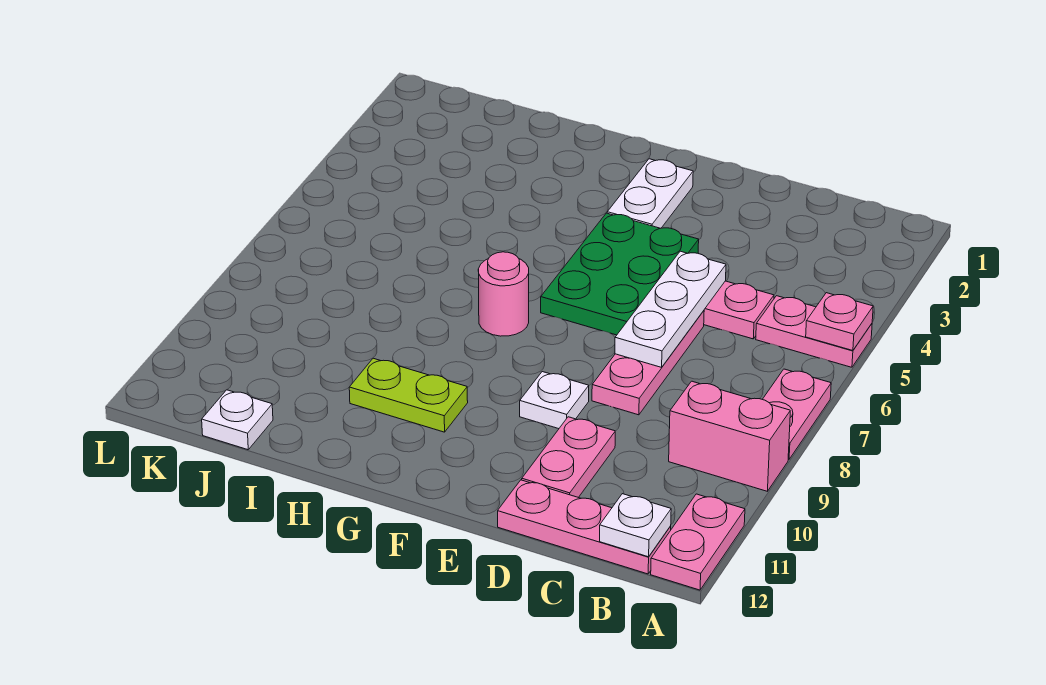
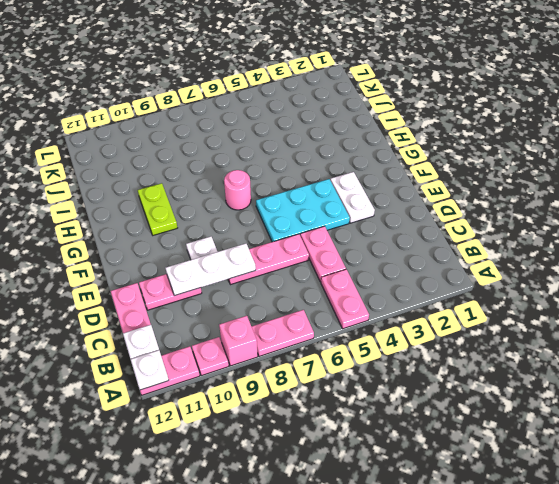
pink 1x1 plate [806,293,873,351] -> pink 1x1 plate moved to [192,337,229,376]
pink 1x2 brick [669,381,790,491] -> pink 1x1 brick [219,316,258,366]
white 1x3 plate [615,251,726,367] -> white 1x3 plate moved to [166,244,256,296]
green 2x3 plate [541,213,699,335] -> cyan 2x3 plate [256,179,350,242]
white 1x2 plate [607,159,693,228] -> white 1x2 plate turned to [330,172,375,223]
white 1x1 plate [202,390,273,450] -> white 1x1 plate moved to [131,350,169,390]

